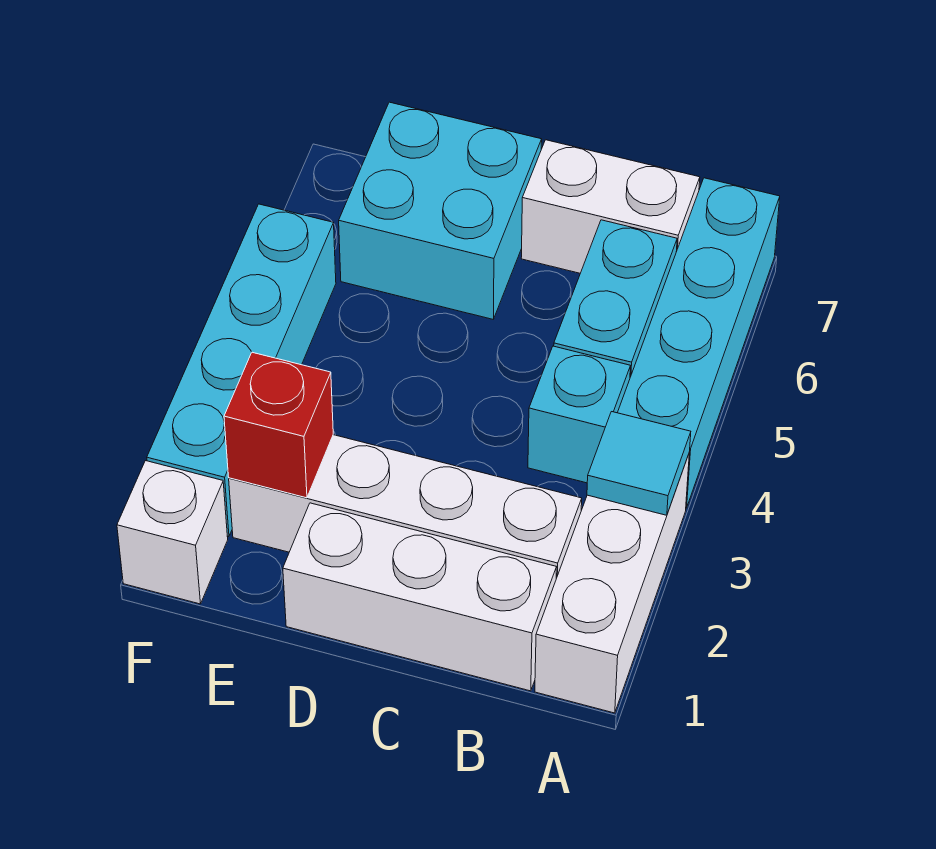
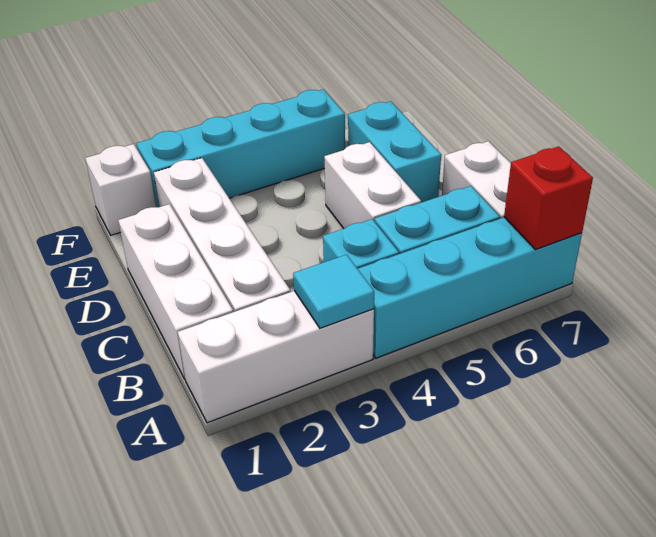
none -> white 1x2 brick [324,142,421,228]
cyan 2x2 brick [339,102,542,319] -> cyan 1x2 brick [348,101,441,203]
red 1x1 brick [224,352,333,498] -> red 1x1 brick moved to [504,146,593,250]

